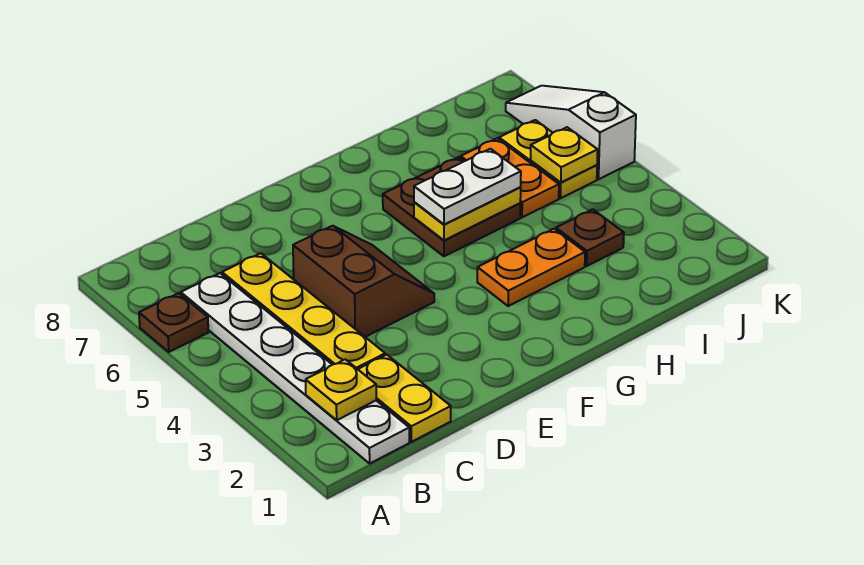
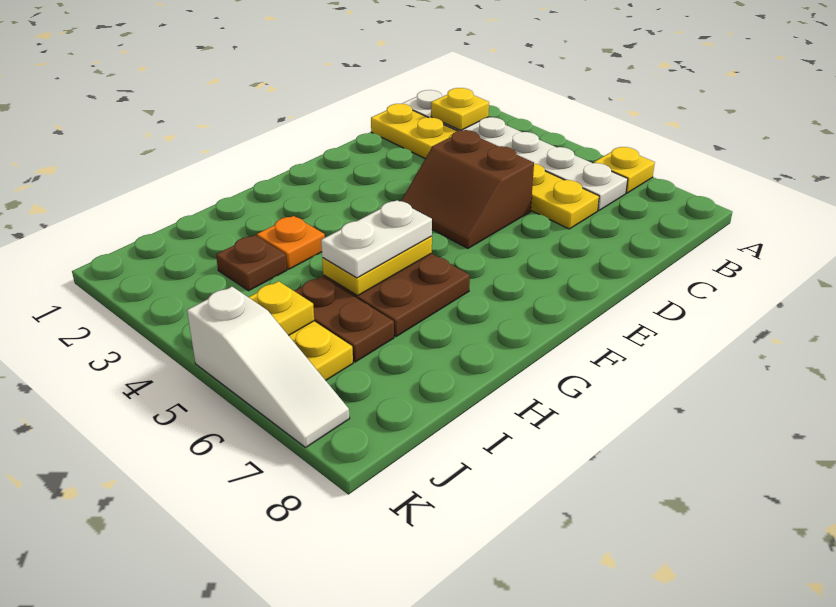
brown 1x1 plate [139,293,208,352] -> yellow 1x1 plate [594,147,655,193]
orange 1x2 plate [477,229,585,306] -> orange 1x1 plate [257,216,325,269]
orange 1x2 plate [461,138,559,217] -> brown 1x2 plate [295,276,394,362]

